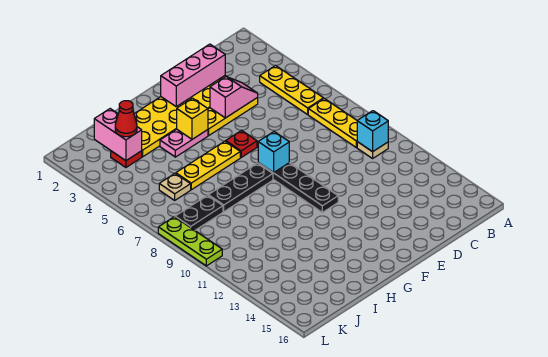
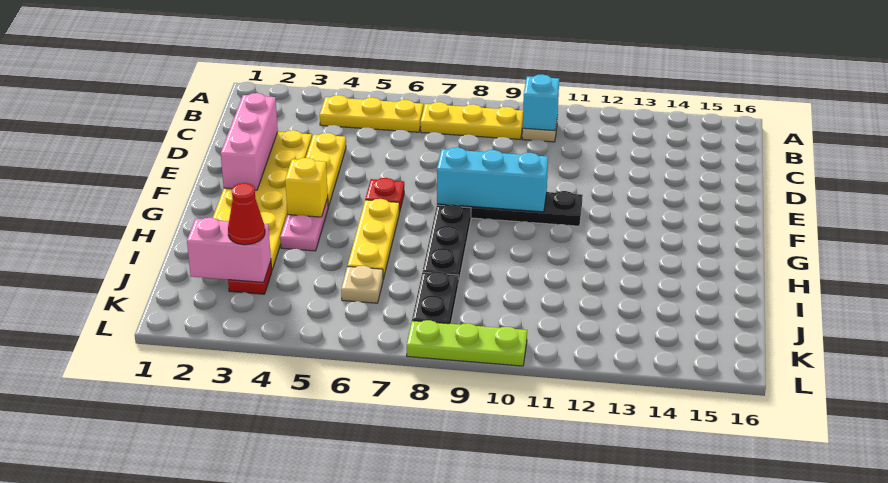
pink 1x2 slope [210,77,258,118] -> none
cyan 1x1 brick [258,132,289,173] -> cyan 1x3 brick [437,147,548,212]

